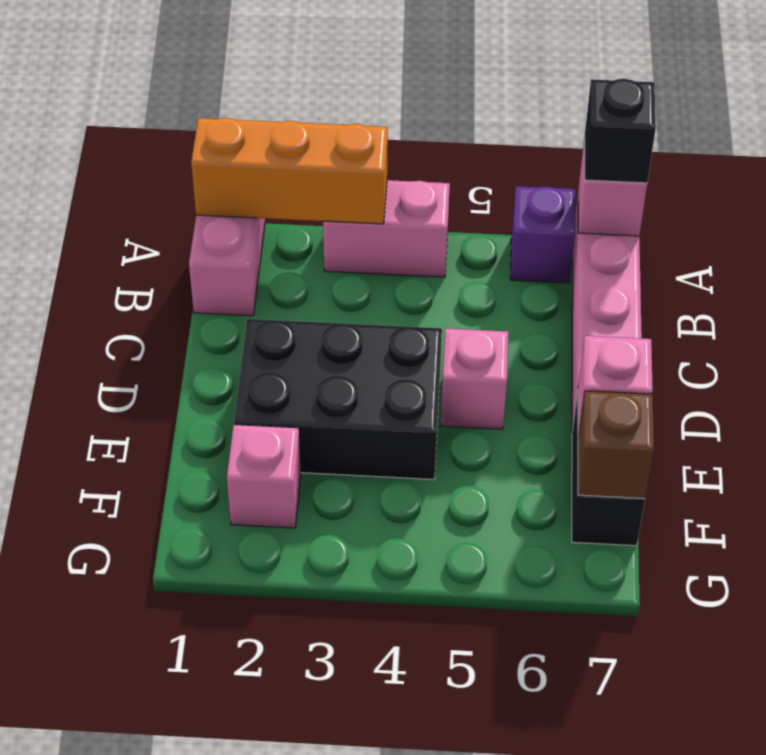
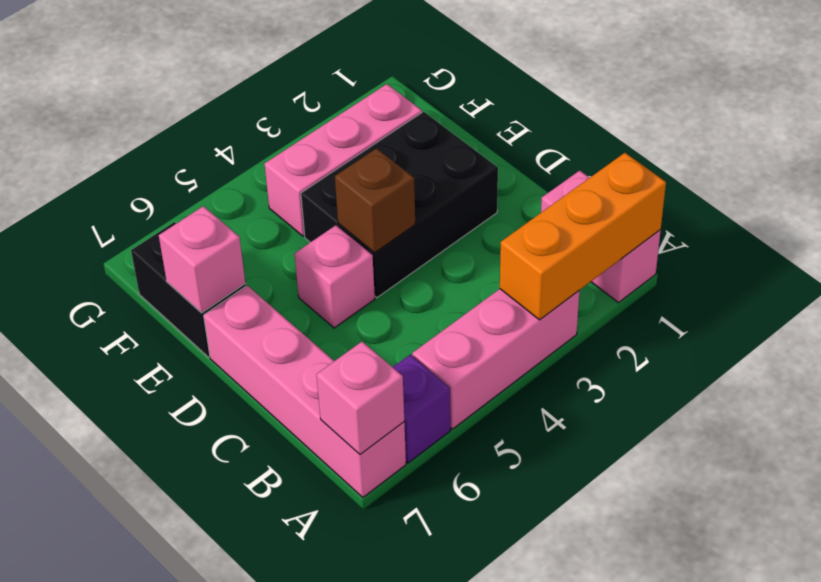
pink 1x2 brick [323,180,450,277] -> pink 1x3 brick [412,289,580,429]
black 1x1 brick [585,79,656,183] -> none
pink 1x1 brick [227,425,301,528] -> pink 1x3 brick [265,84,422,236]
brown 1x1 brick [578,391,654,499] -> brown 1x1 brick moved to [335,148,415,253]

